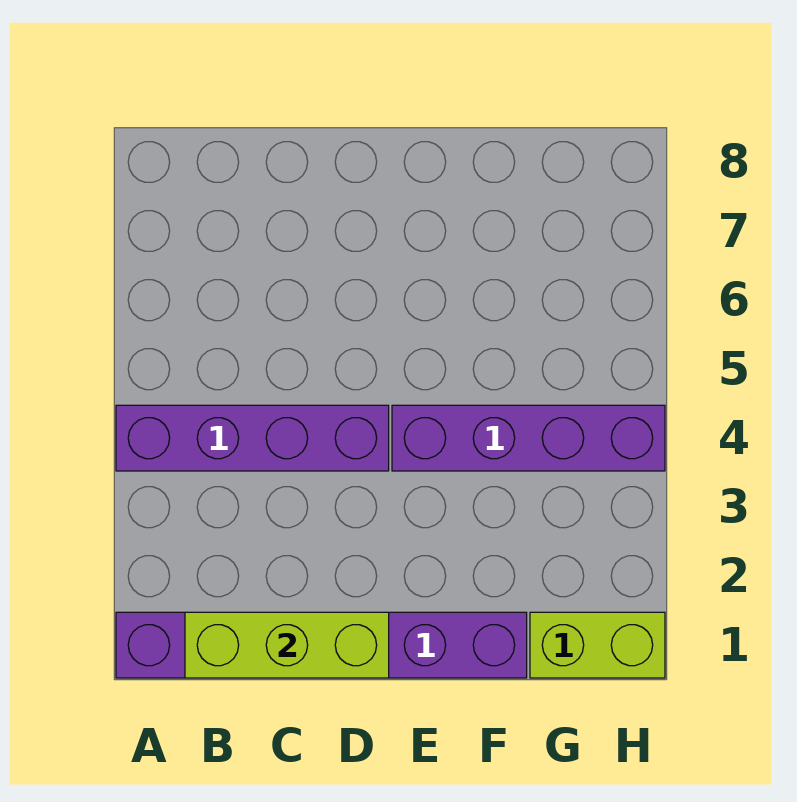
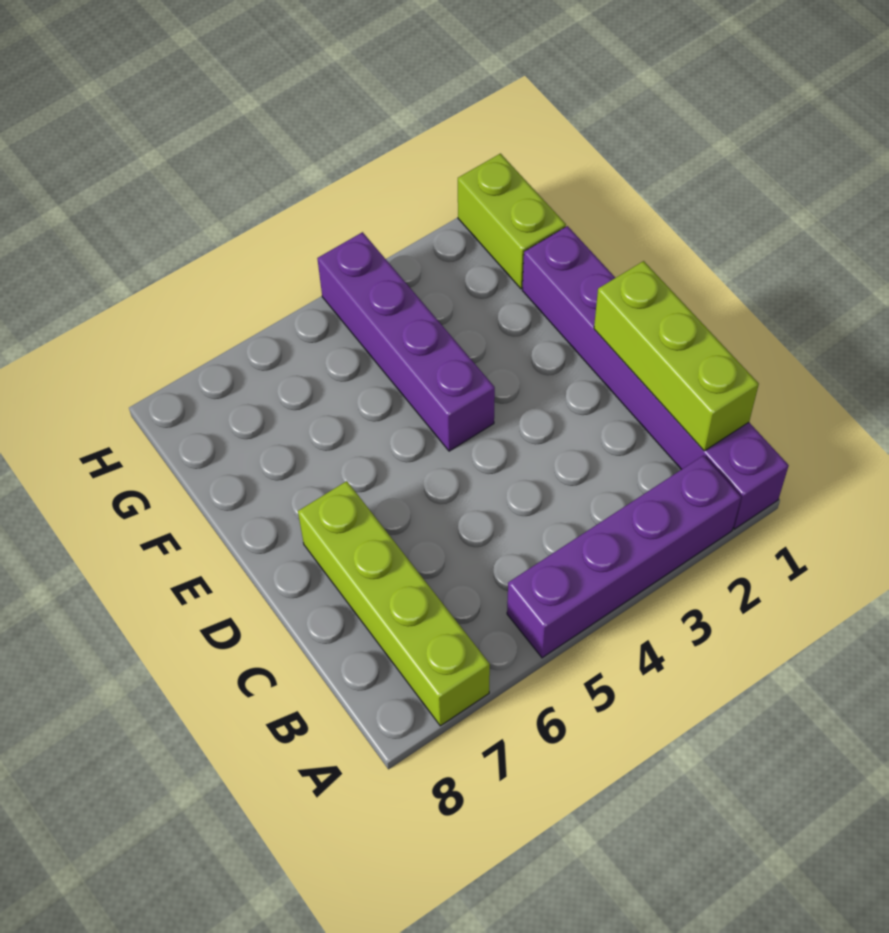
purple 1x4 brick [116,405,389,471] -> purple 1x4 brick turned to [507,455,741,658]
none -> lime 1x4 brick [298,481,490,726]

